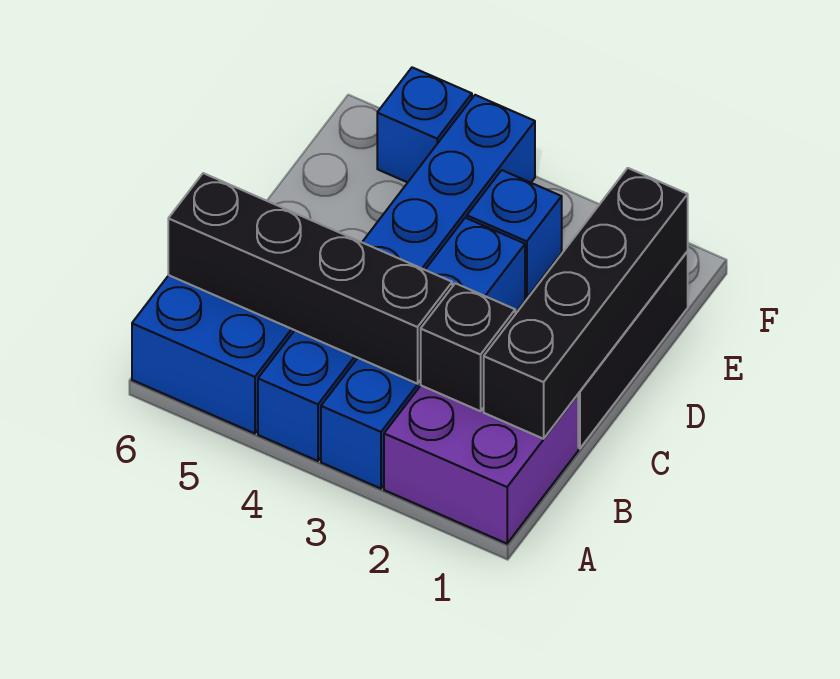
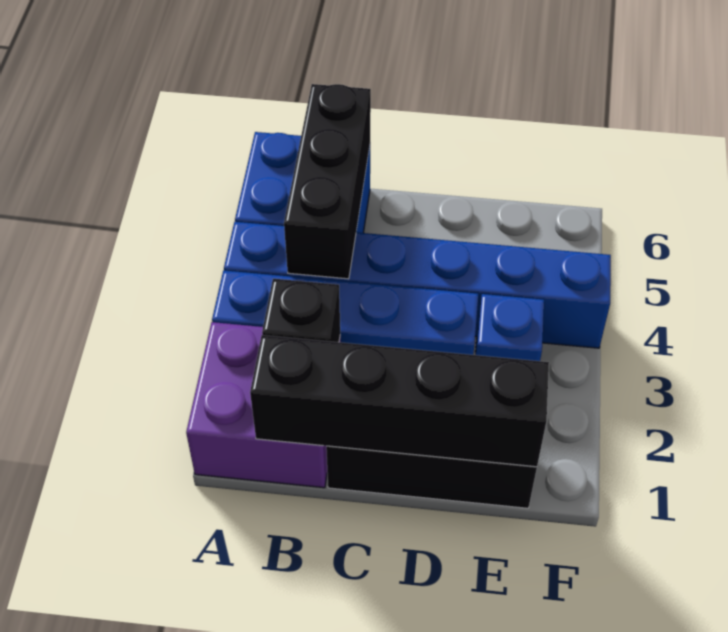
black 1x4 brick [168,173,452,384] -> black 1x3 brick [284,84,371,279]
blue 1x1 brick [377,67,472,182] -> none

